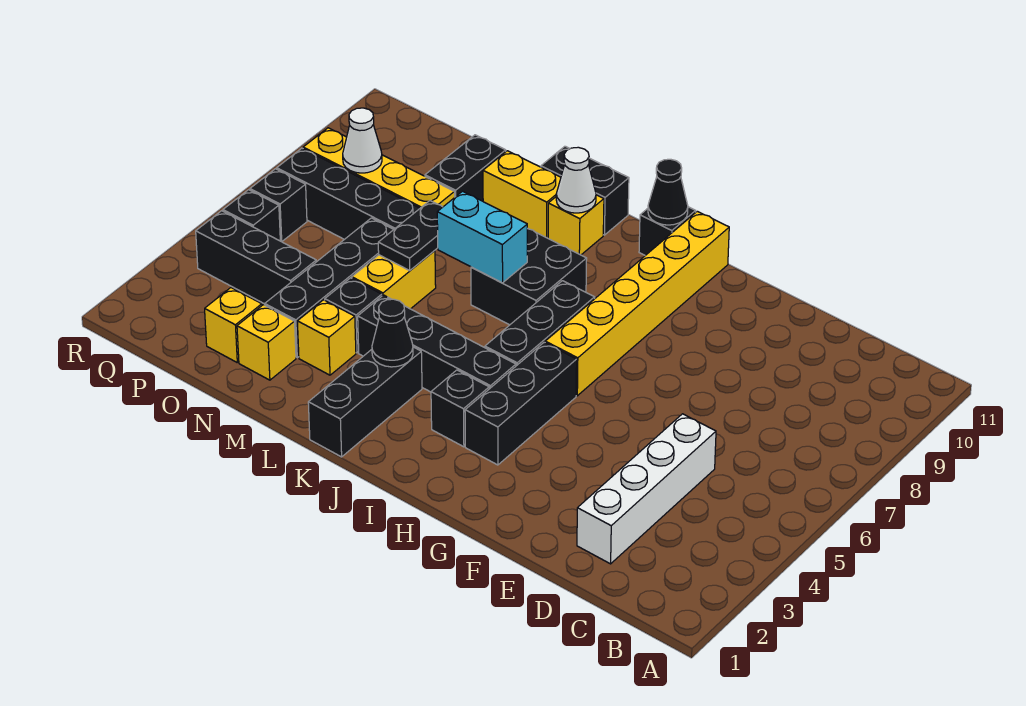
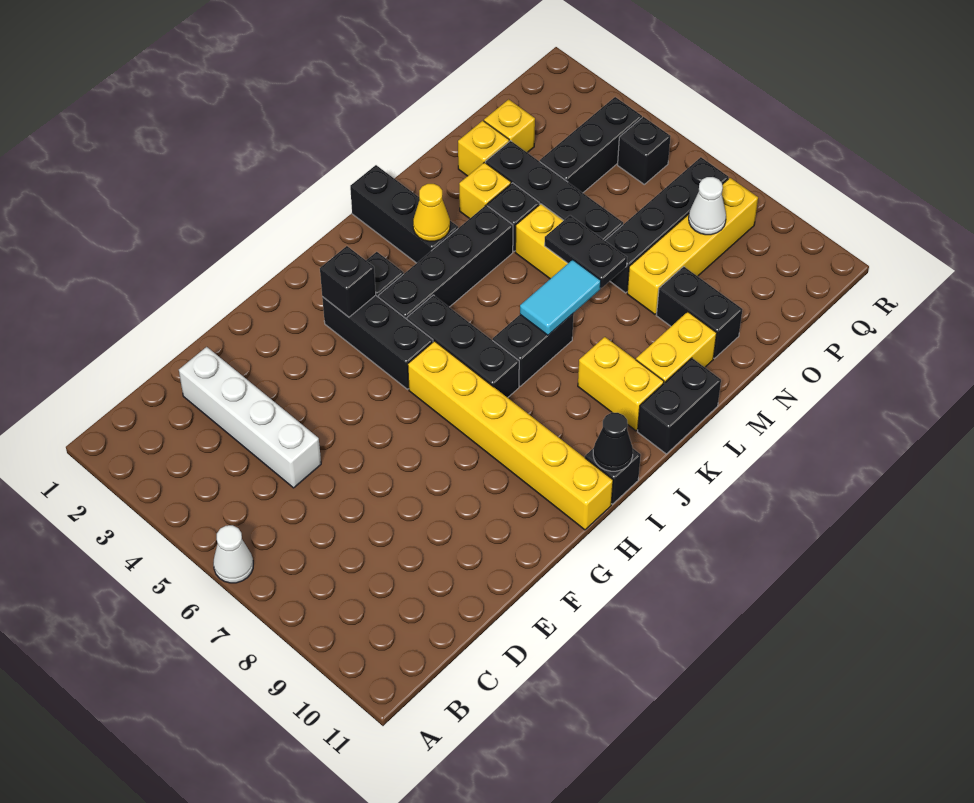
black 2x2 brick [471,229,587,325] -> black 1x2 brick [493,313,574,386]
black 1x1 cone [372,299,413,367] -> yellow 1x1 cone [413,184,450,241]
cyan 1x2 brick [437,191,528,283] -> cyan 1x2 tile [520,260,601,335]
yellow 1x1 brick [548,195,604,255] -> yellow 1x2 brick [578,337,664,431]
white 1x1 cone [556,147,596,213] -> white 1x1 cone moved to [213,525,253,583]
black 1x1 brick [250,169,307,242] -> black 1x1 brick moved to [320,246,376,317]

